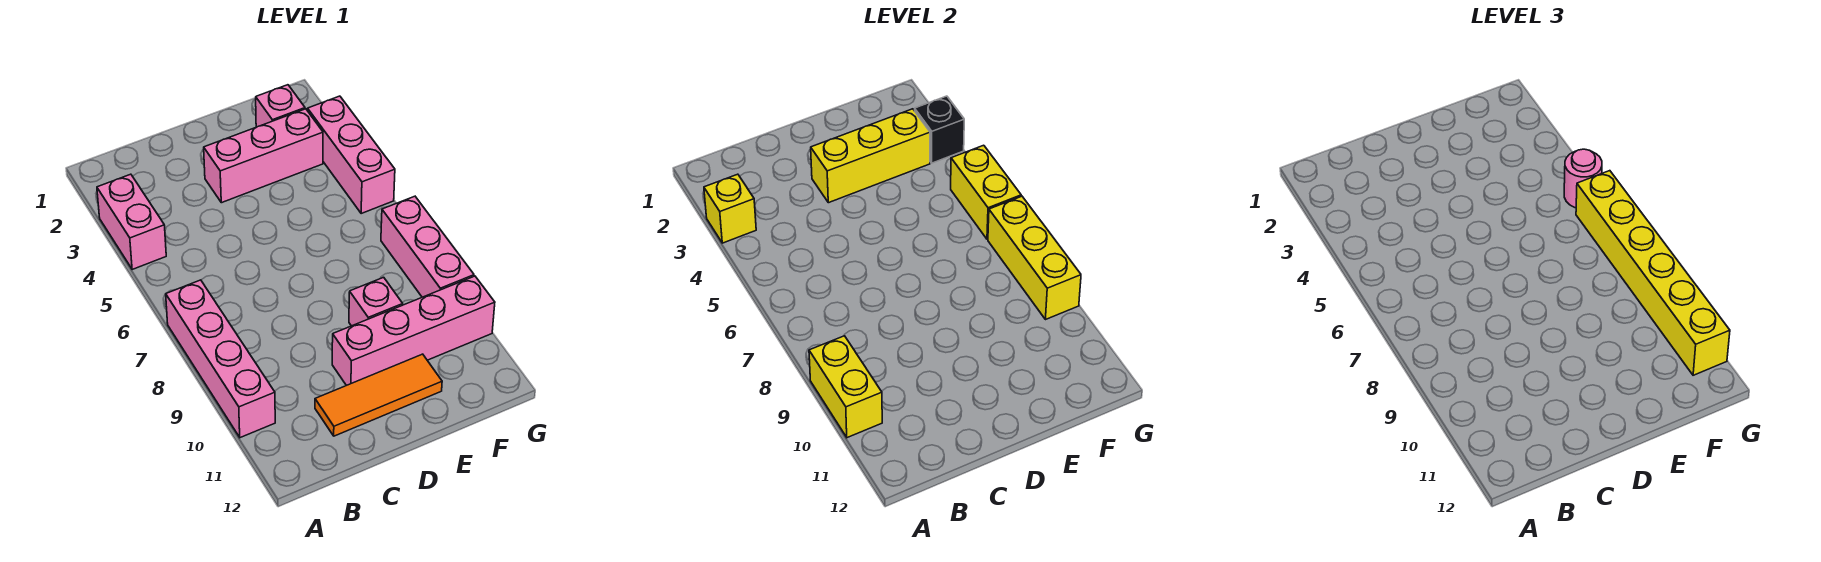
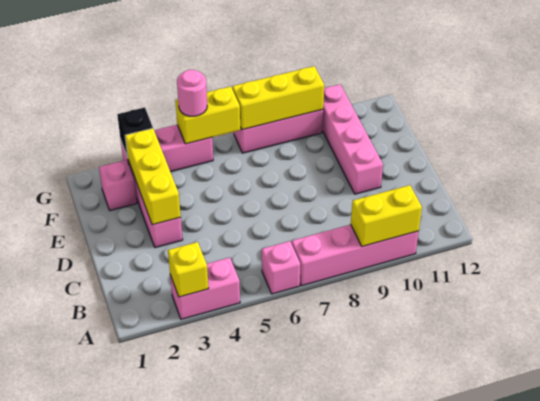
orange 1x3 tile [315,354,442,436] -> none
pink 1x1 brick [349,277,403,326] -> pink 1x1 brick moved to [262,241,300,294]
yellow 1x6 brick [1576,171,1730,375] -> none

